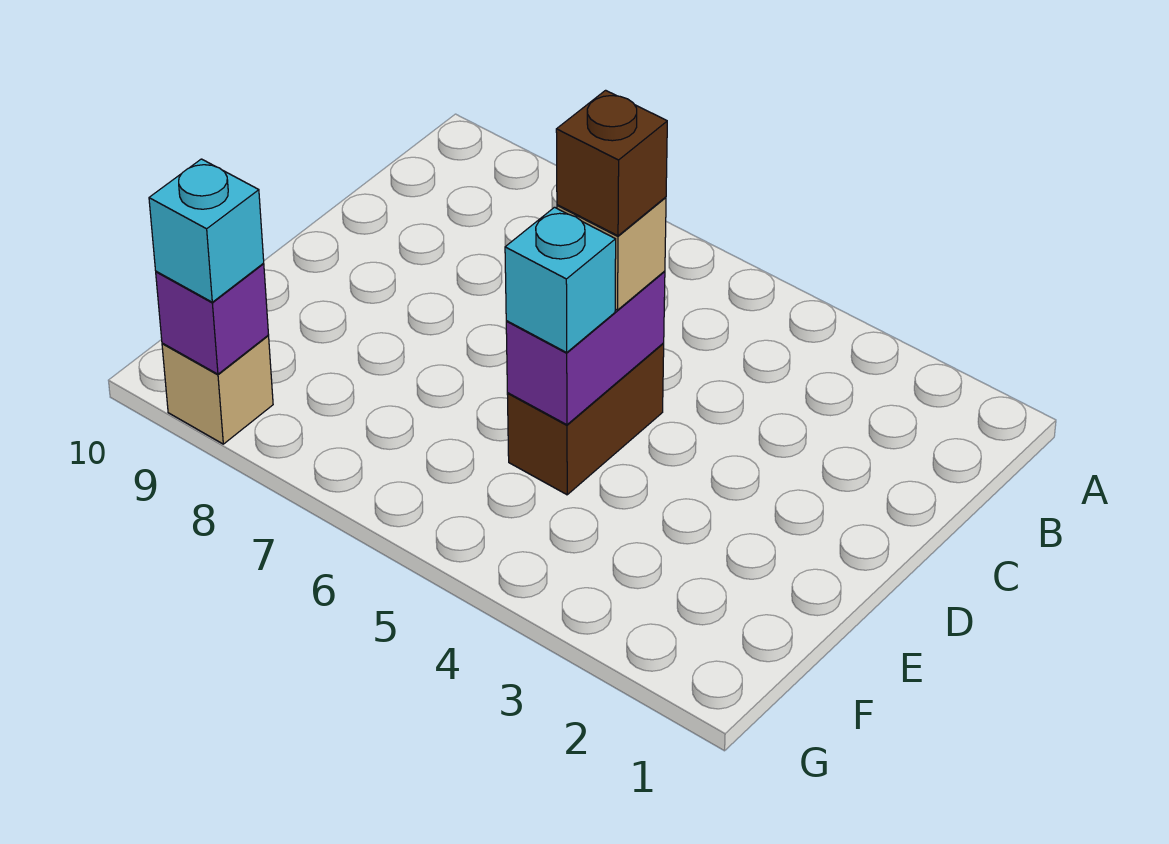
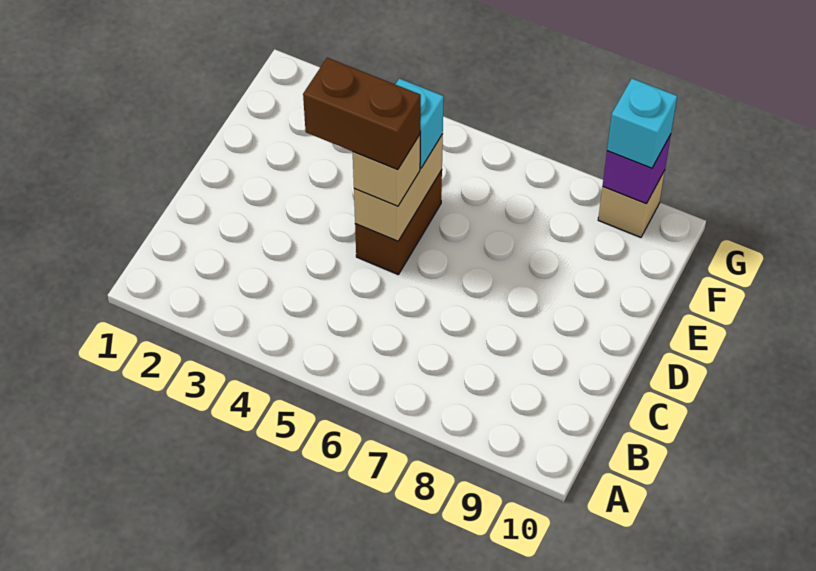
purple 1x2 brick [506,271,665,425] -> tan 1x2 brick [354,134,443,241]
brown 1x1 brick [556,90,667,236] -> brown 1x2 brick [303,58,421,169]

